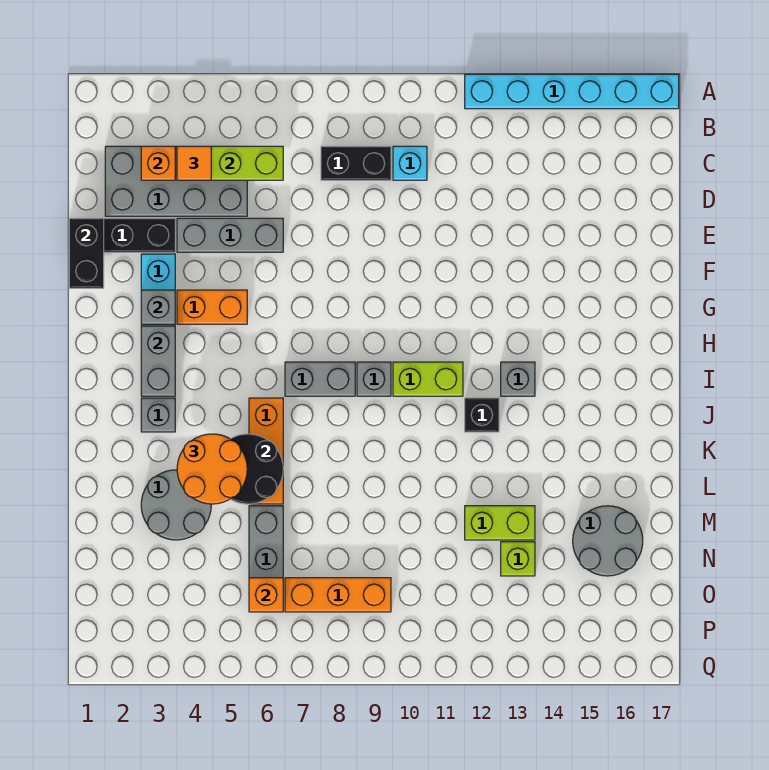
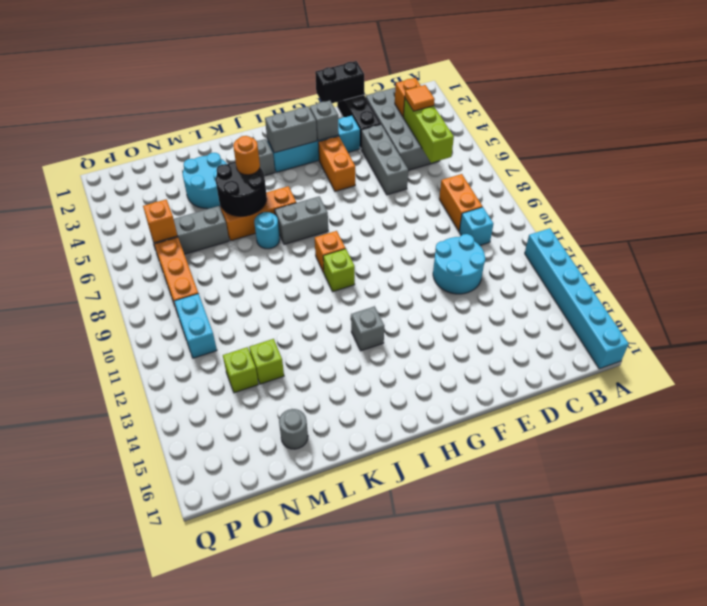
black 1x2 brick [321,146,391,180] -> orange 1x2 brick [439,174,482,231]
none -> cyan 2x2 round brick [433,234,485,294]
grey 1x2 brick [285,362,355,396] -> grey 1x2 brick turned to [275,196,328,244]
grey 1x1 brick [357,362,391,396] -> orange 1x1 brick [315,231,346,273]
lime 1x2 brick [393,362,463,396] -> lime 1x1 brick [323,249,355,292]
black 1x1 brick [465,398,499,432] -> none
orange 2x2 round brick [177,434,247,504] -> orange 1x1 round brick [233,136,260,175]
none -> cyan 1x1 round brick [254,212,280,249]
grey 2x2 round brick [141,470,211,540] -> cyan 2x2 round brick [183,153,227,209]
lime 1x2 brick [465,506,535,540] -> lime 1x1 brick [249,339,284,384]
grey 2x2 round brick [573,506,643,576] -> grey 1x1 round brick [279,409,308,449]
none -> cyan 1x2 brick [174,294,217,358]

